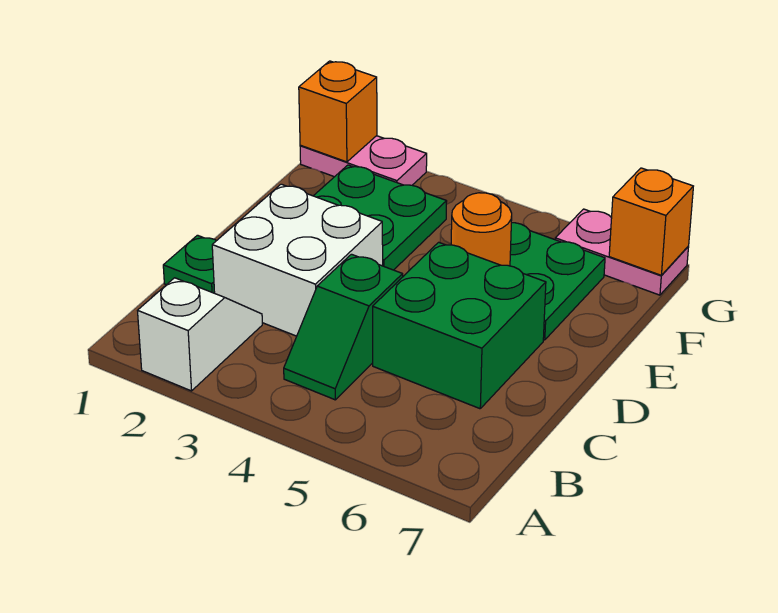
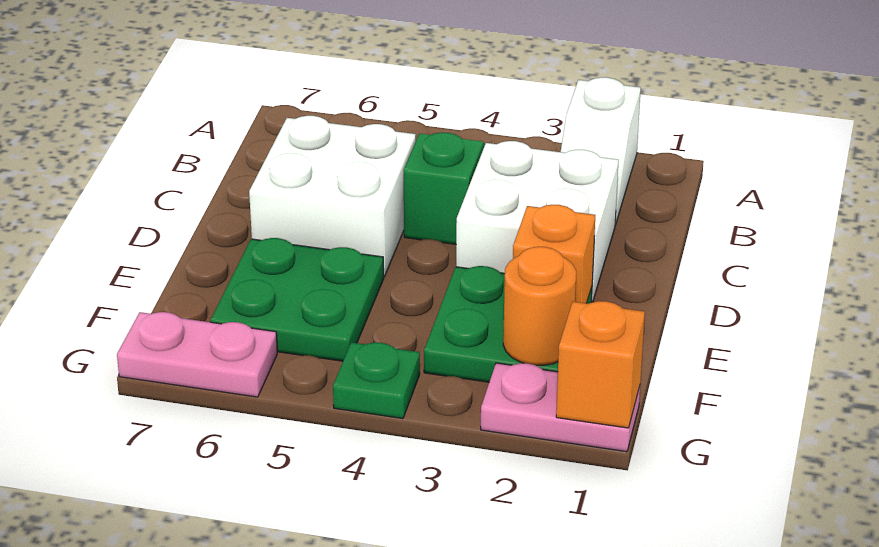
green 1x1 plate [163,235,216,293] -> green 1x1 plate moved to [333,342,420,419]
green 2x2 brick [373,242,546,409] -> white 2x2 brick [249,116,416,277]
orange 1x1 round brick [451,193,512,266] -> orange 1x1 round brick moved to [503,247,576,366]
orange 1x1 brick [609,168,693,275] -> orange 1x1 brick moved to [513,205,595,303]

